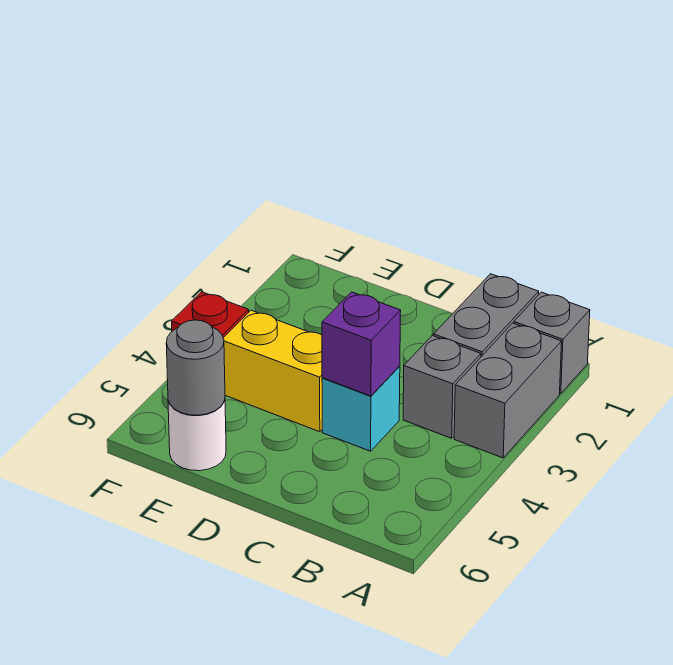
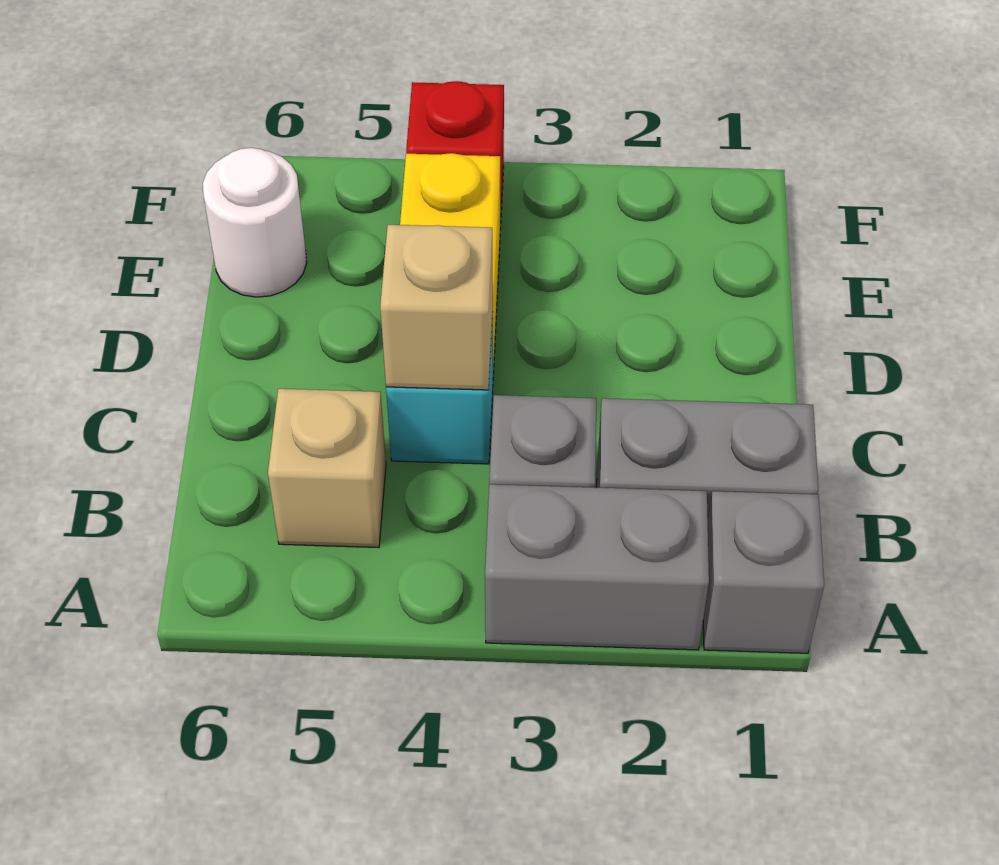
none -> tan 1x1 brick [268,389,386,548]
purple 1x1 brick [322,292,401,396] -> tan 1x1 brick [380,225,493,390]
grey 1x1 round brick [166,320,225,415] -> none

